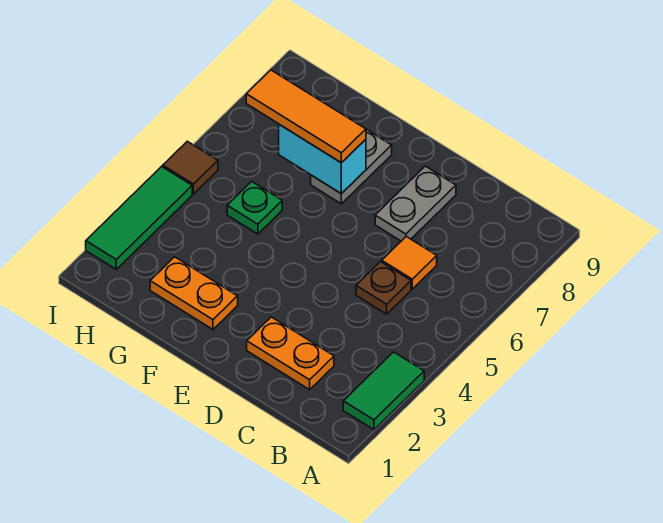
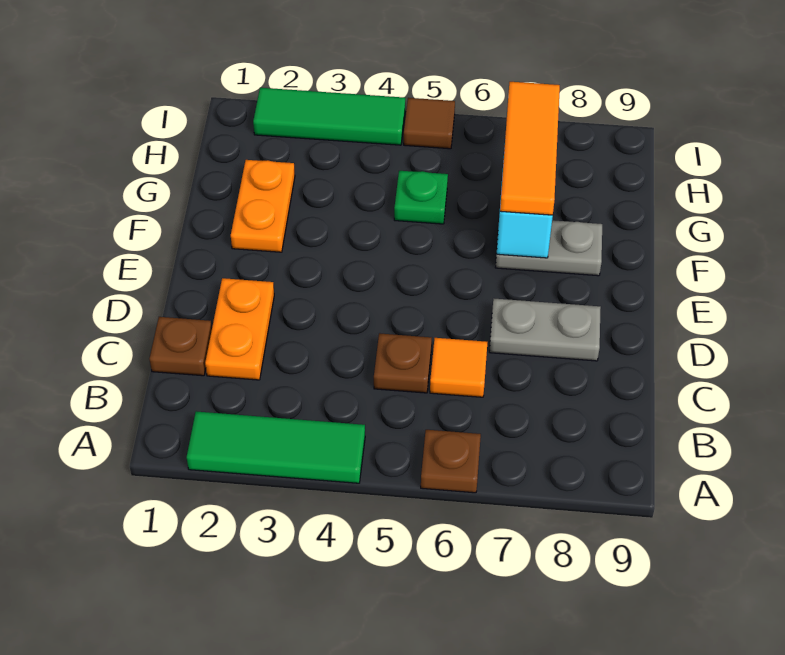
green 1x2 tile [343,352,424,430] -> green 1x3 tile [187,411,365,483]
none -> brown 1x1 plate [421,430,481,493]
none -> brown 1x1 plate [150,317,212,376]

